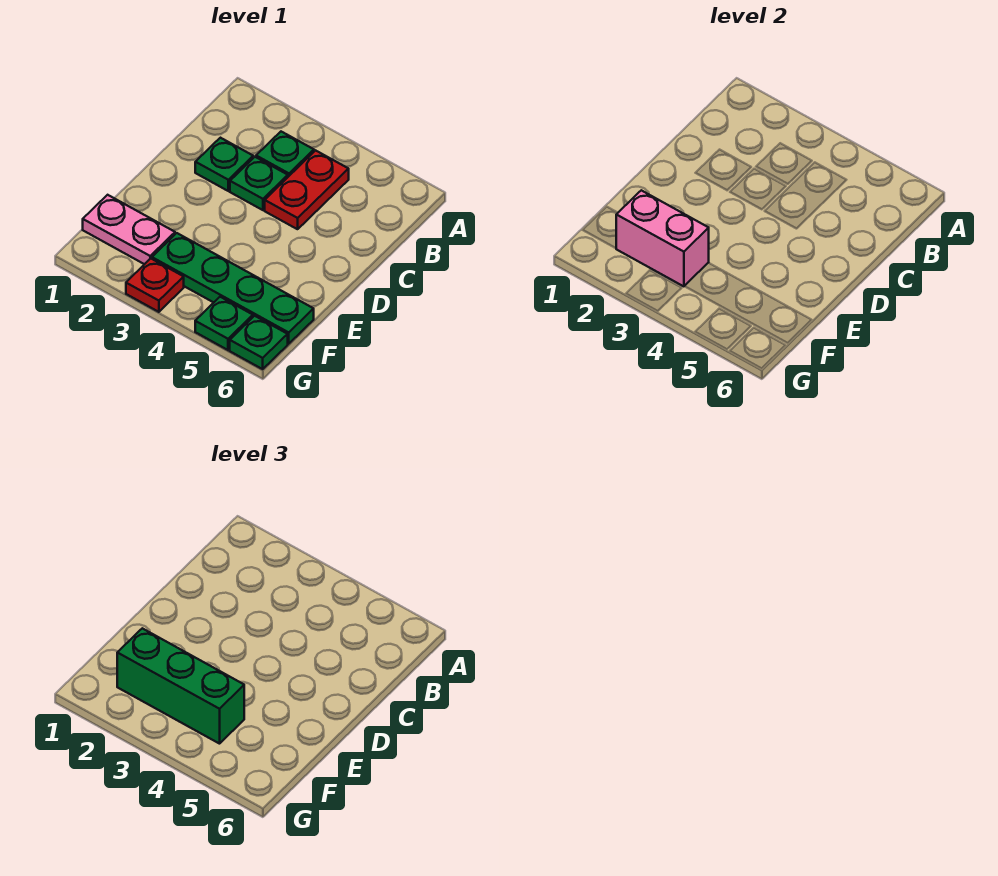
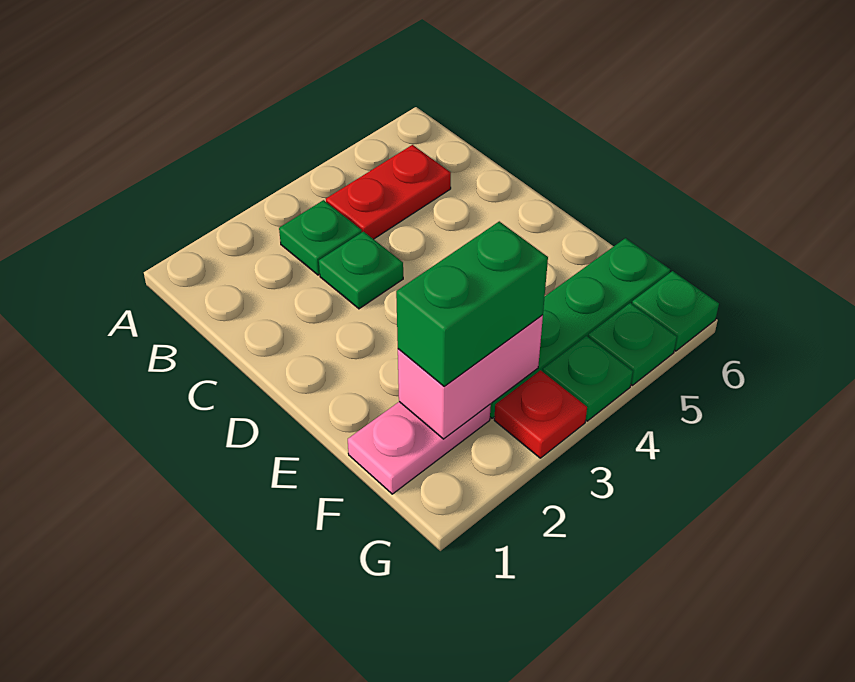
red 1x2 plate [265,150,349,229] -> red 1x2 plate turned to [326,145,451,239]
green 1x1 plate [195,138,253,191] -> green 1x1 plate moved to [543,336,633,421]
green 1x3 brick [117,628,244,744] -> green 1x2 brick [396,221,548,386]

